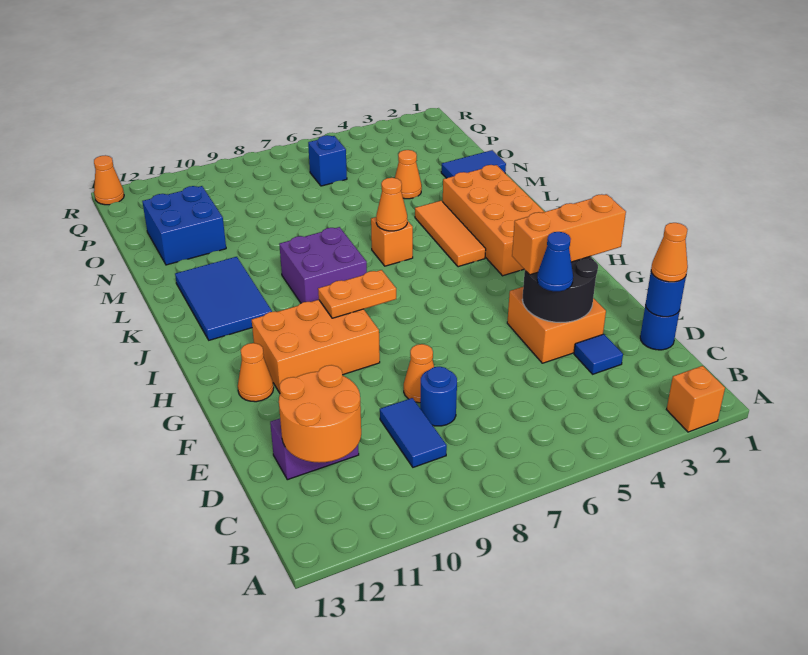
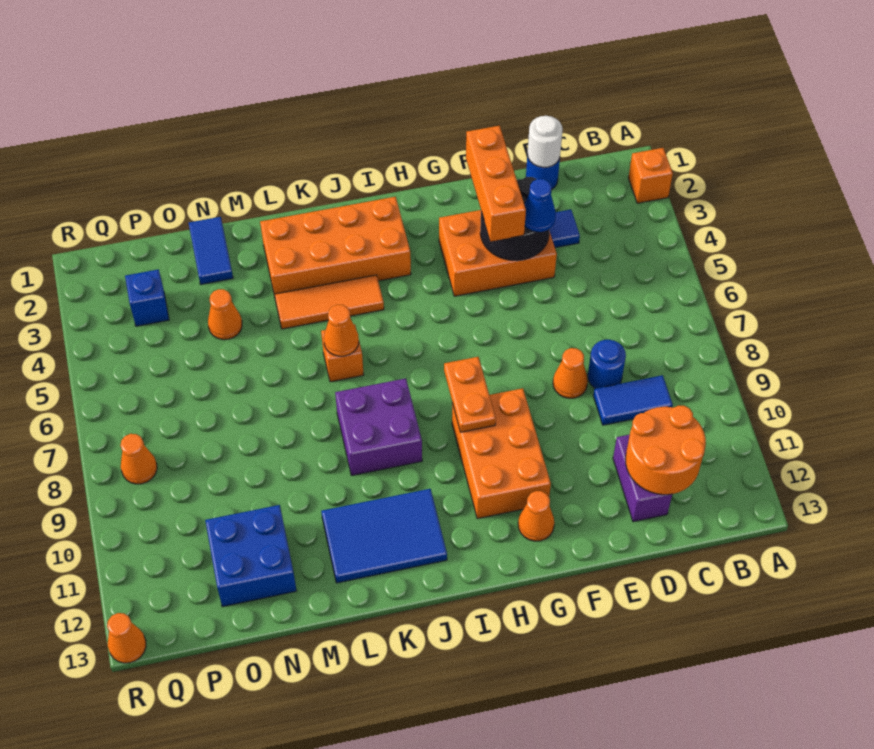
blue 1x1 round brick [645,272,686,317] -> white 1x1 round brick [528,116,563,167]
orange 1x1 cone [651,223,688,282] -> orange 1x1 cone moved to [120,434,157,484]
orange 2x2 brick [507,287,606,363] -> orange 2x3 brick [439,210,557,296]
blue 1x1 brick [308,135,347,186] -> blue 1x1 brick moved to [125,269,169,326]

